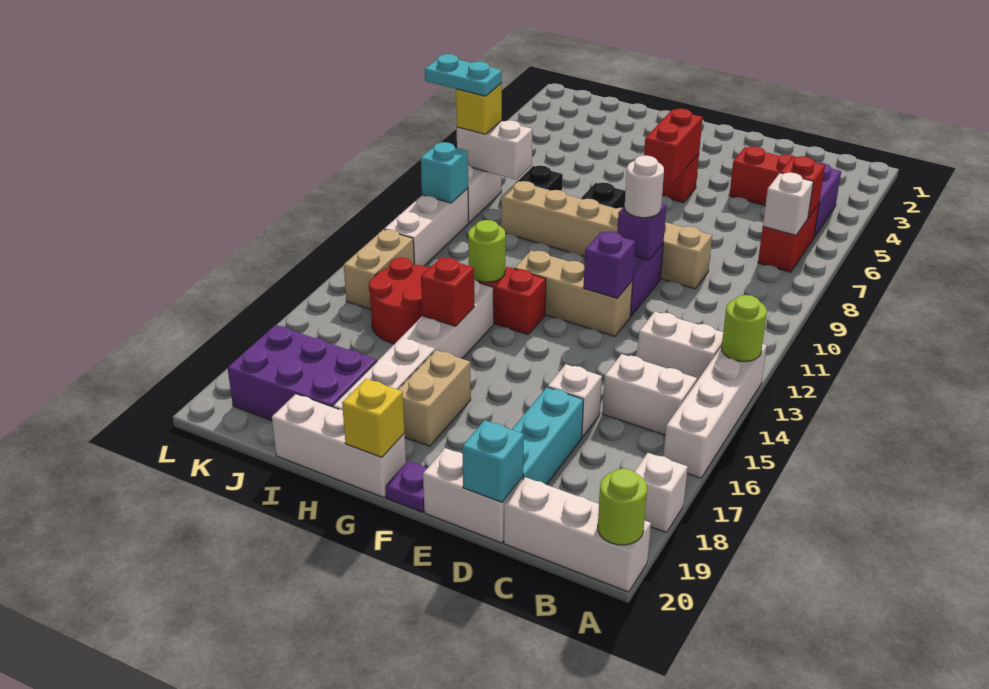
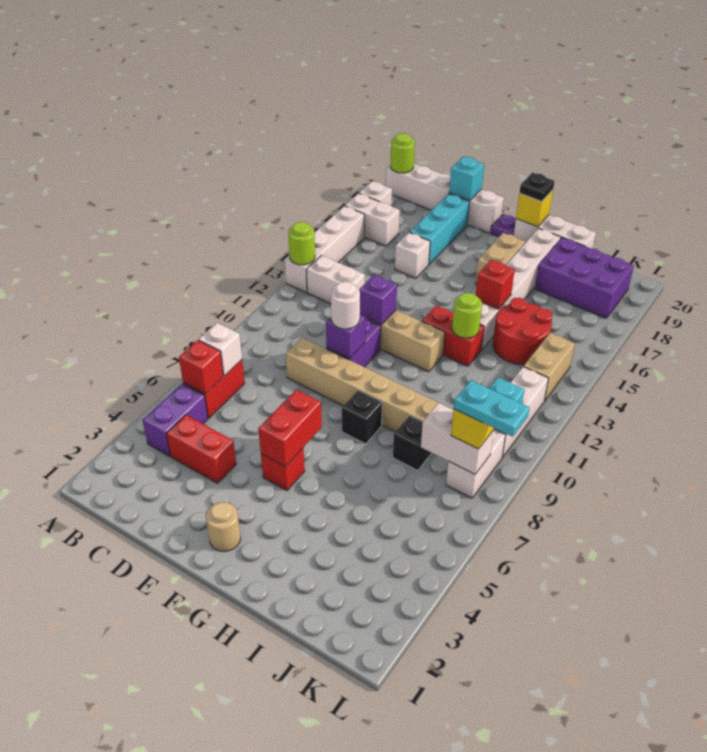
white 1x2 brick [602,354,697,435] -> white 1x2 brick moved to [345,193,400,246]
none -> tan 1x1 round brick [206,502,241,552]
none -> black 1x1 plate [520,173,555,202]

